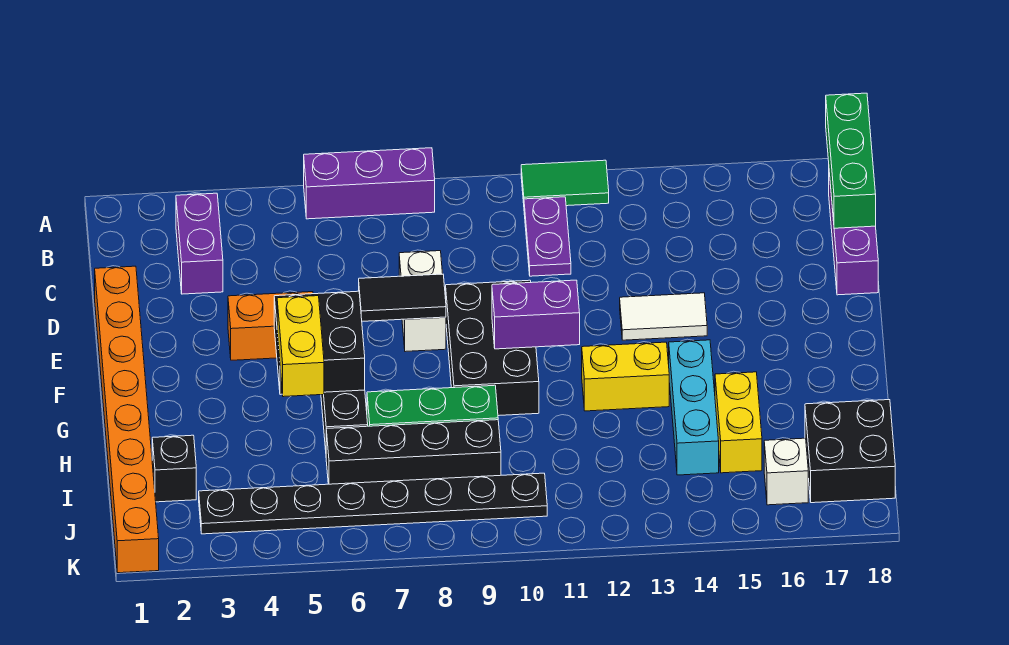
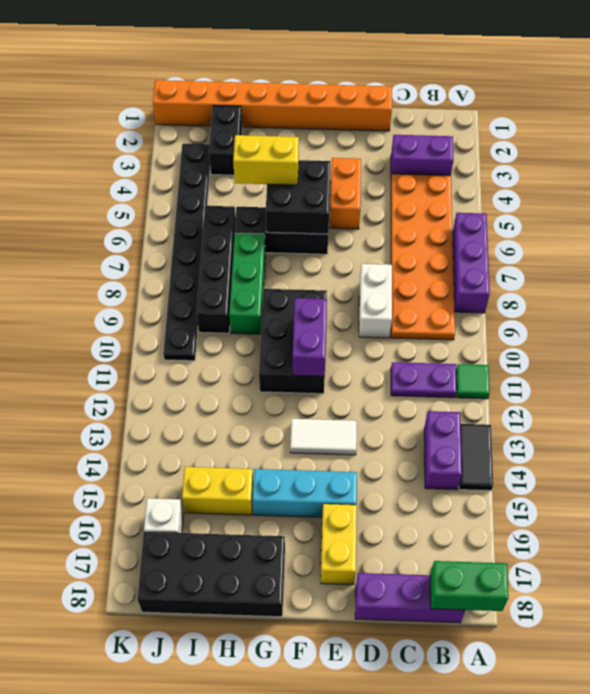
green 1x2 tile [521,160,609,206] -> green 1x1 tile [456,364,490,399]
green 1x3 brick [826,93,876,228] -> green 1x2 brick [430,561,509,611]
none -> orange 2x6 plate [391,174,455,340]
none -> purple 1x2 brick [424,411,462,490]
white 1x2 brick [399,251,446,352] -> white 1x2 brick turned to [359,264,392,338]
black 1x2 tile [359,274,446,321] -> black 1x2 tile moved to [459,424,493,491]
black 2x3 brick [446,280,539,416] -> black 2x3 brick turned to [259,289,327,394]
white 1x2 tile [620,293,707,340] -> white 1x2 tile turned to [290,419,357,455]
yellow 1x2 brick [582,342,669,411] -> yellow 1x2 brick moved to [321,504,357,585]
cyan 1x3 brick [669,340,719,475] -> cyan 1x3 brick moved to [253,469,357,517]
black 1x1 brick [152,435,196,502] -> black 1x2 brick [209,105,243,175]
black 2x2 brick [805,400,895,503] -> black 2x4 brick [138,532,285,617]

